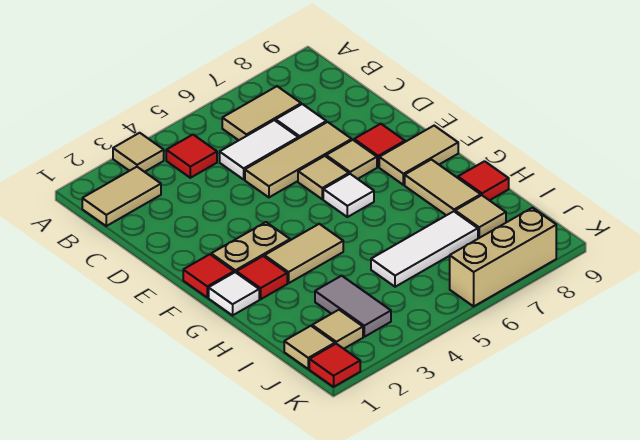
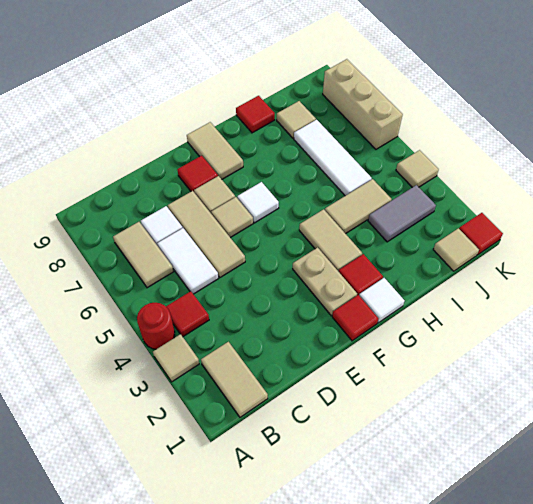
none -> red 1x1 round brick [137,303,175,349]
tan 1x2 tile [405,160,481,215] -> tan 1x2 tile moved to [325,179,392,234]
tan 1x1 tile [312,310,363,349] -> tan 1x1 tile moved to [396,150,439,187]

